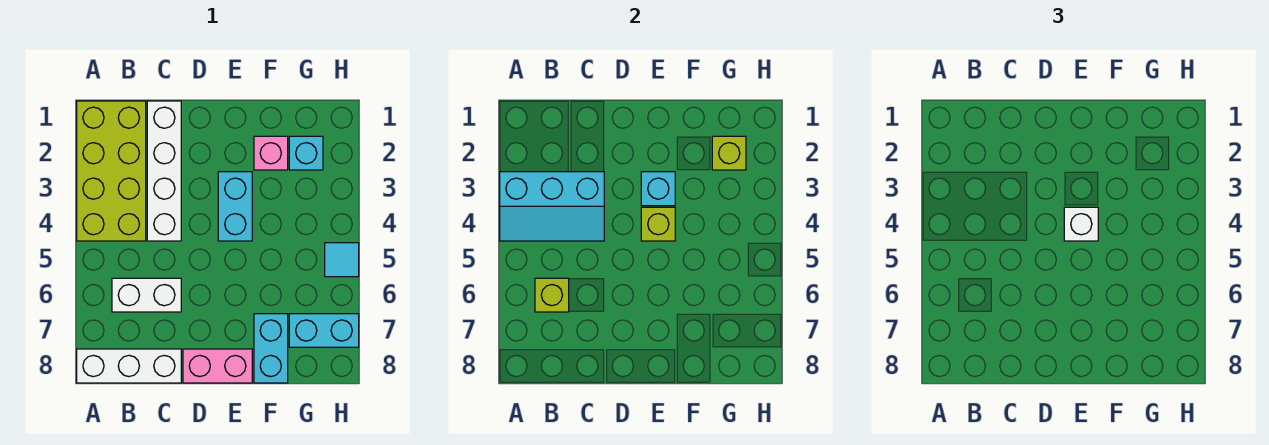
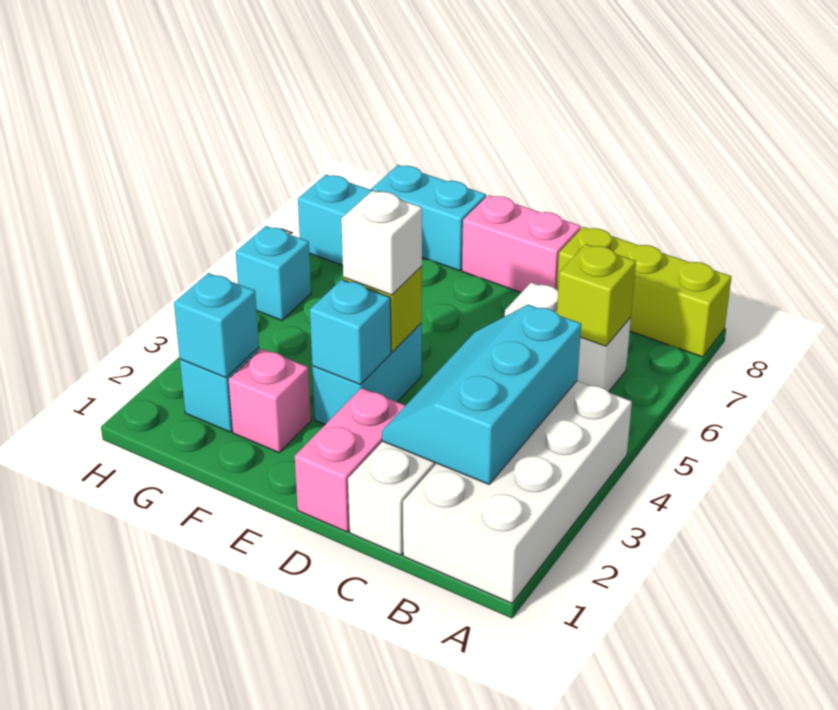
lime 2x4 brick [77,101,146,241] -> white 2x4 brick [403,381,632,603]
cyan 2x3 slope [500,172,604,241] -> cyan 2x3 slope turned to [382,305,581,484]
white 1x3 brick [77,349,181,383] -> lime 1x3 brick [557,227,731,357]
none -> pink 1x2 brick [295,388,406,532]
cyan 1x2 brick [254,314,288,383] -> cyan 1x2 brick turned to [371,165,486,271]
lime 1x1 brick [712,136,746,170] -> cyan 1x1 brick [174,273,259,378]
cyan 1x1 tile [325,243,359,277] -> cyan 1x1 brick [236,226,311,320]

